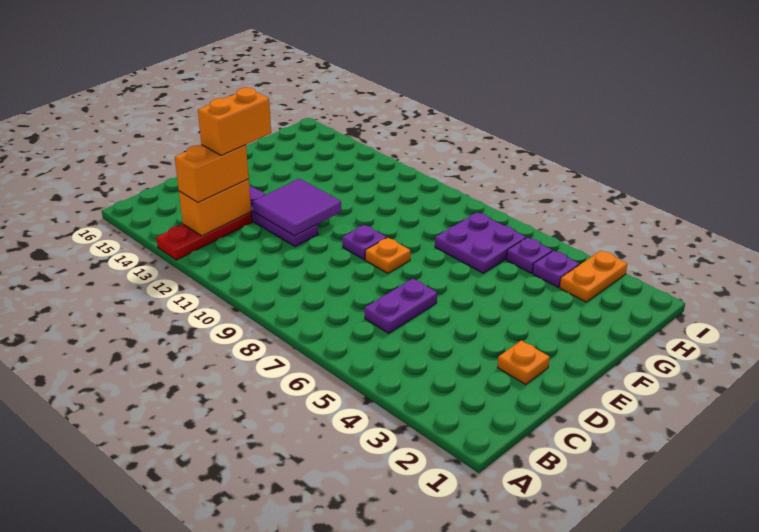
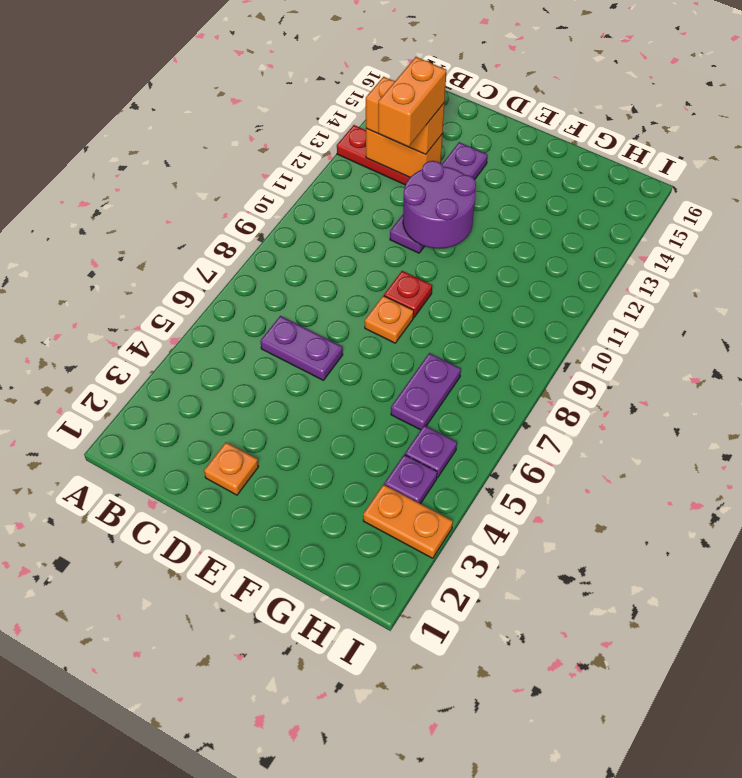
orange 1x2 brick [198,88,271,156] -> orange 1x2 brick turned to [378,57,447,147]
purple 2x2 tile [253,179,341,236] -> purple 2x2 round brick [403,161,476,248]
purple 1x1 plate [342,225,387,260] -> red 1x1 plate [384,271,432,317]
purple 2x2 plate [435,212,526,273] -> purple 1x2 plate [391,353,461,430]

